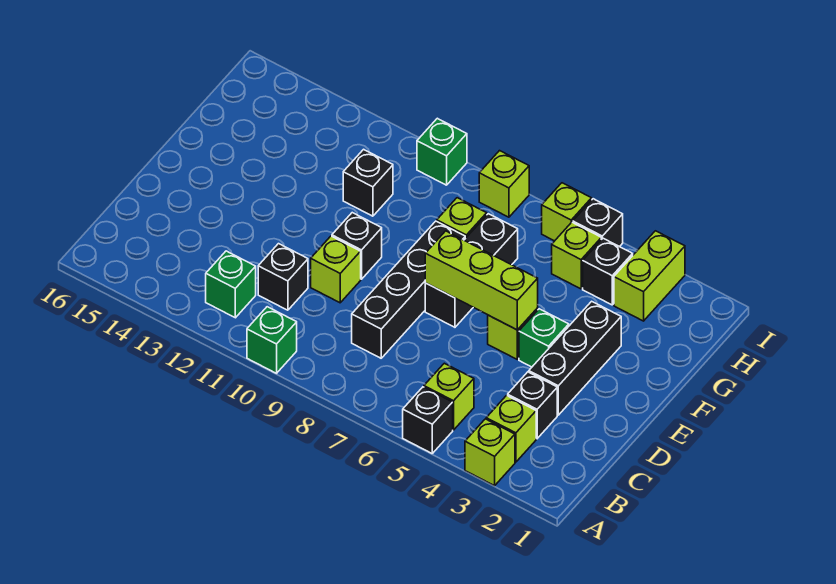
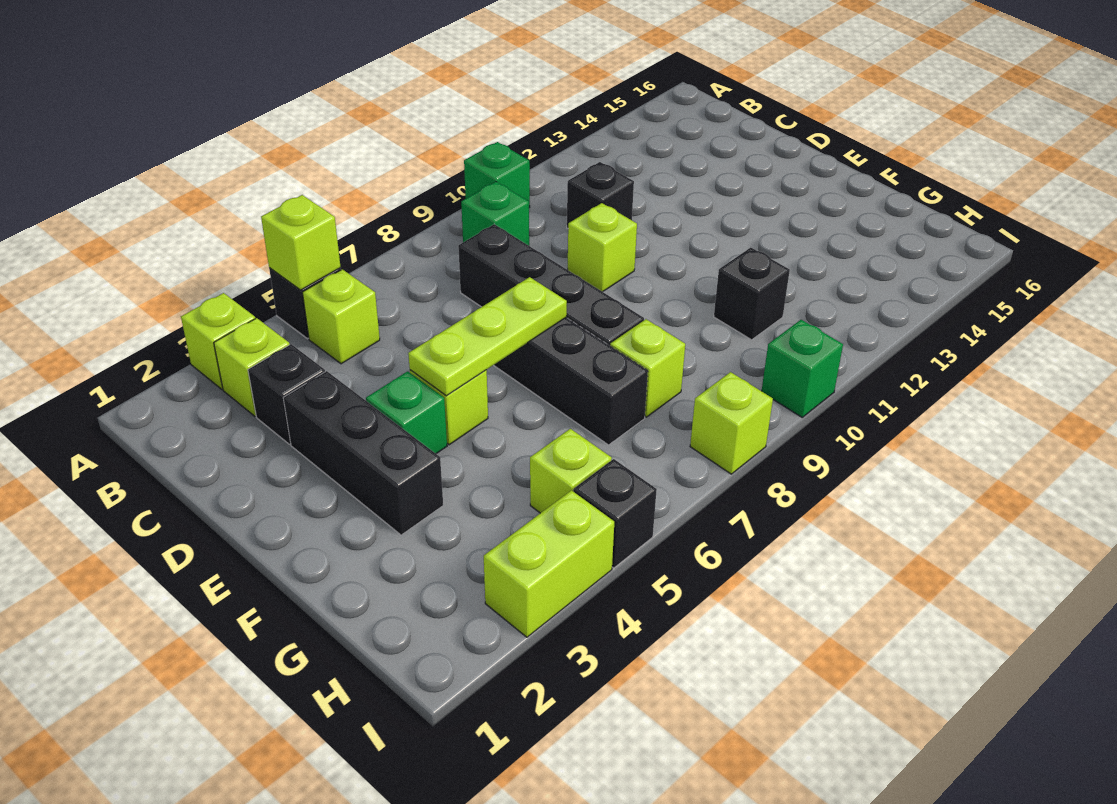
green 1x1 brick [206,251,256,318] -> green 1x1 brick moved to [461,182,529,246]
lime 1x3 brick [425,231,538,330] -> lime 1x3 plate [408,277,567,396]
black 1x1 brick [332,213,382,279] -> none
lime 1x2 brick [614,231,685,321] -> lime 1x2 brick turned to [484,490,614,637]
black 1x1 brick [583,238,633,305] -> none
lime 1x1 brick [542,183,592,241] -> lime 1x1 brick moved to [261,195,341,290]

